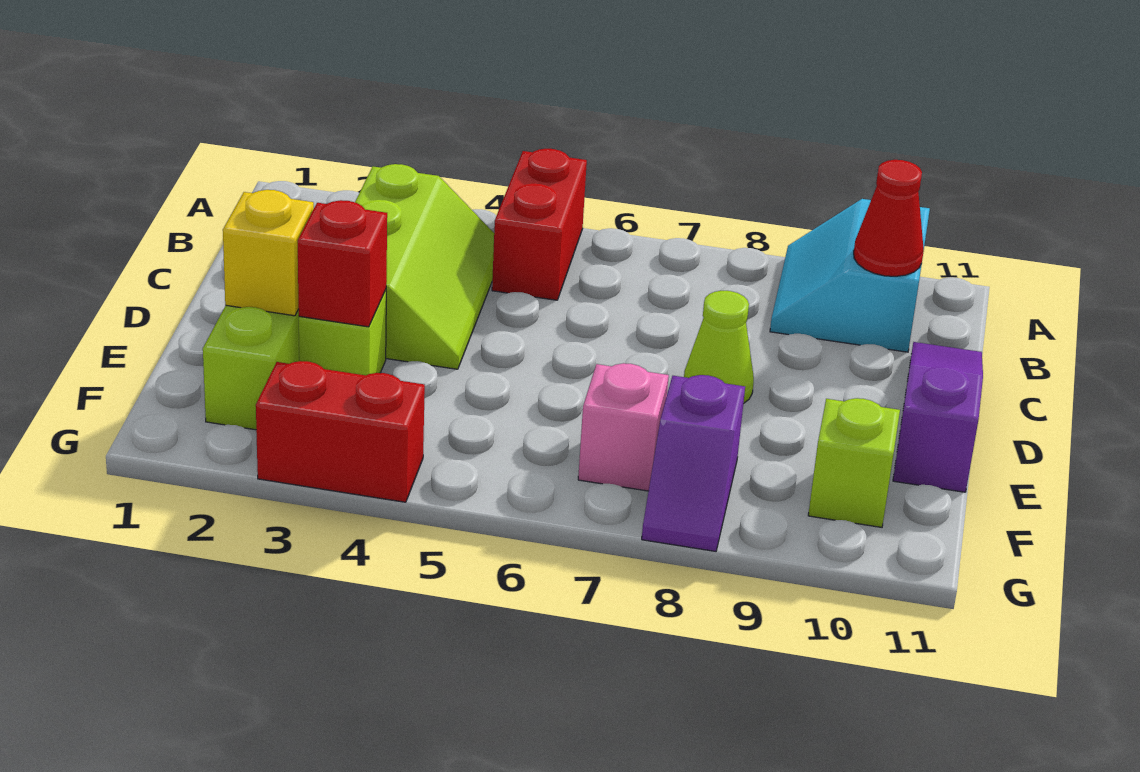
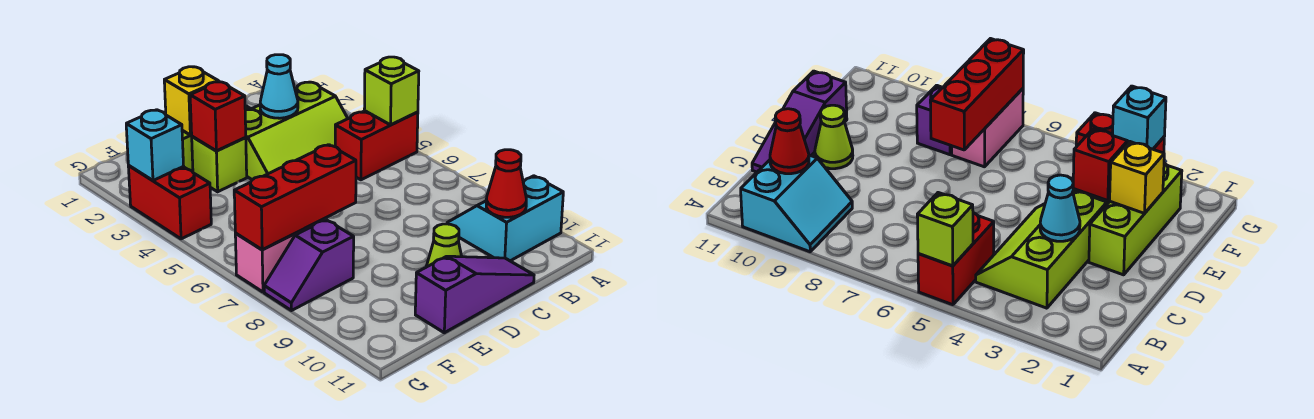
none -> cyan 1x1 cone [260,55,298,118]
lime 1x1 cone [684,291,754,404] -> lime 1x1 cone moved to [426,224,462,267]
none -> red 1x3 brick [234,145,356,250]
pink 1x1 brick [578,363,669,491] -> pink 1x2 brick [235,219,325,292]
lime 1x1 brick [808,398,900,527] -> lime 1x1 brick moved to [364,57,419,125]
none -> cyan 1x1 brick [126,110,183,180]

